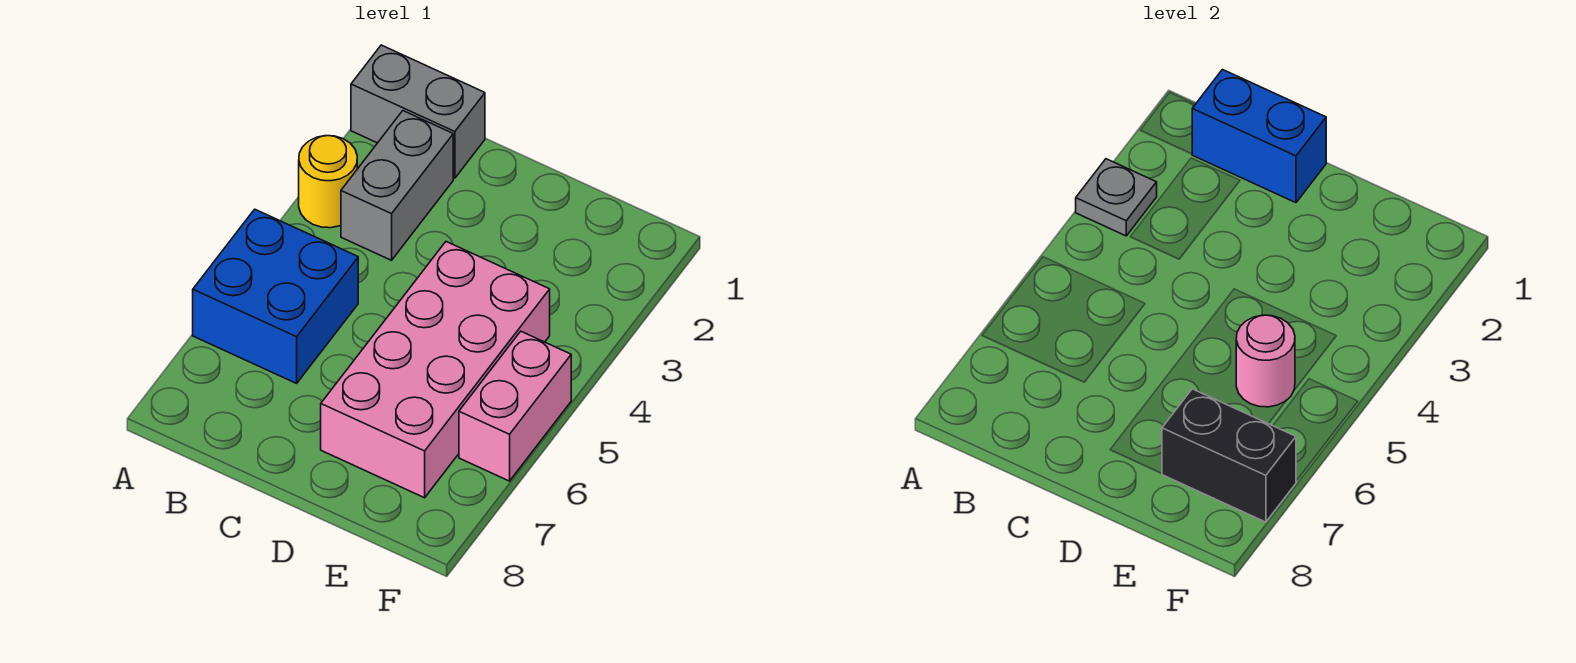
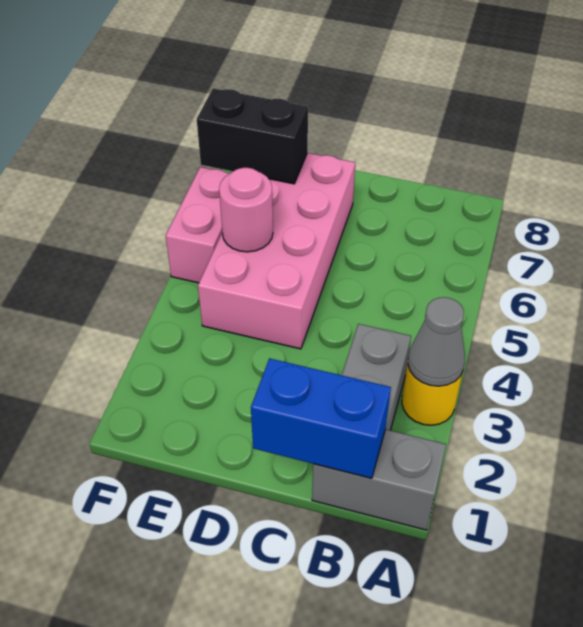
grey 1x1 plate [1076,159,1157,236] -> grey 1x1 cone [408,297,465,386]
blue 2x2 brick [193,209,358,383] -> none

